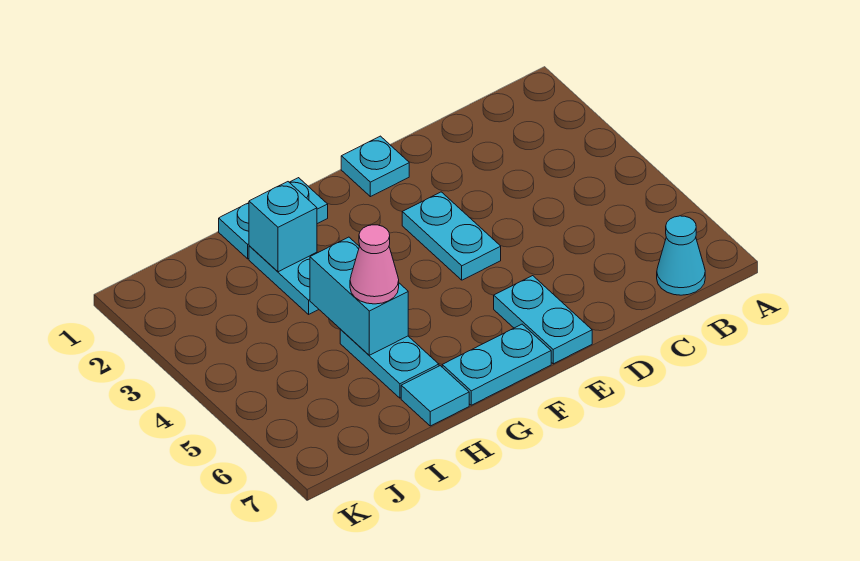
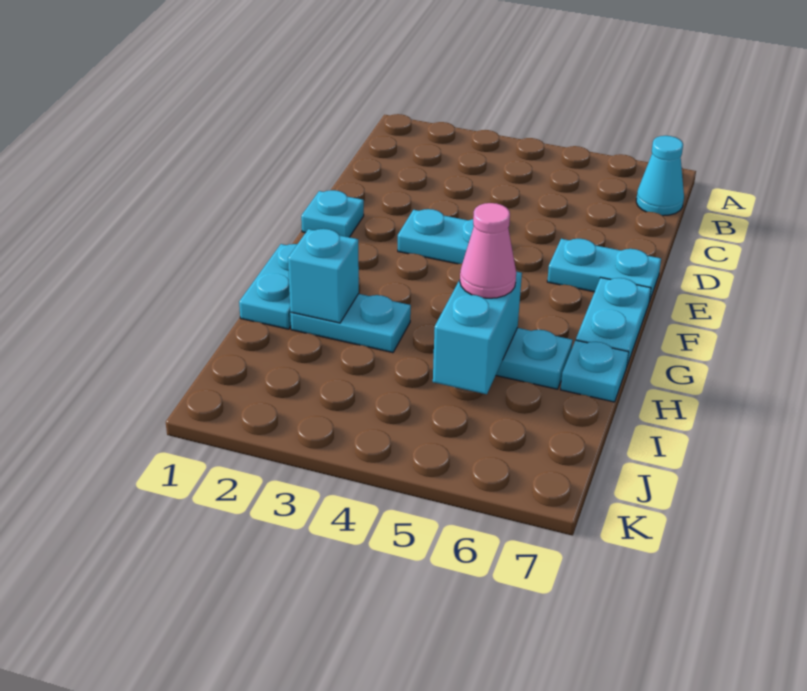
cyan 1x2 brick [310,237,408,355] -> cyan 1x2 brick turned to [433,272,522,394]
cyan 1x1 tile [401,366,469,426] -> cyan 1x1 plate [561,340,629,402]

